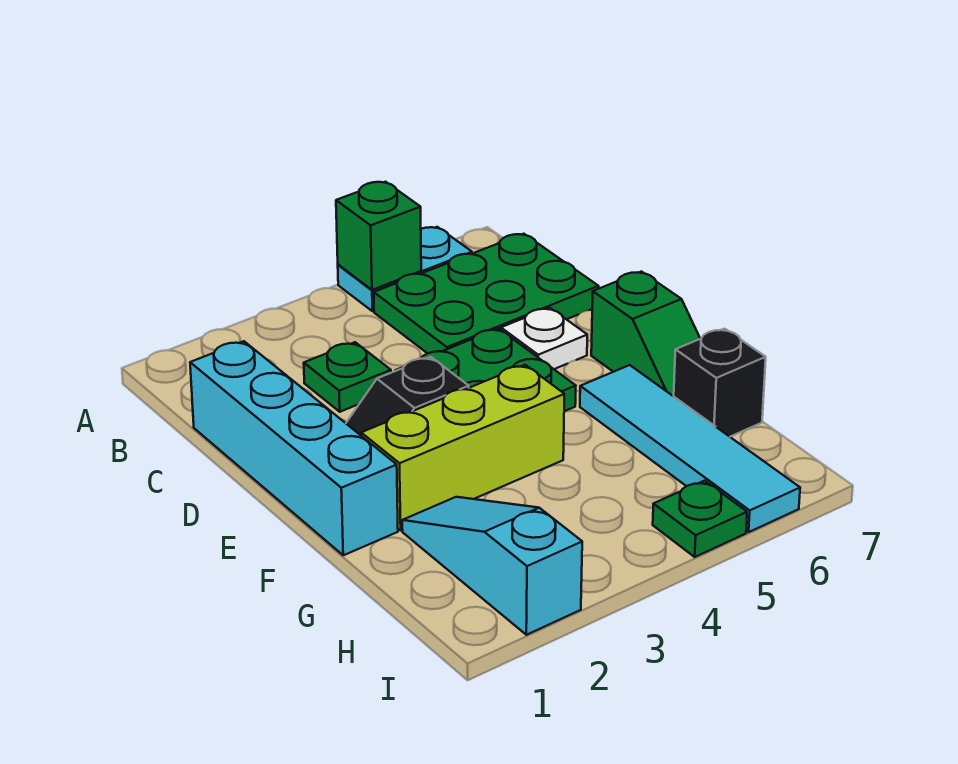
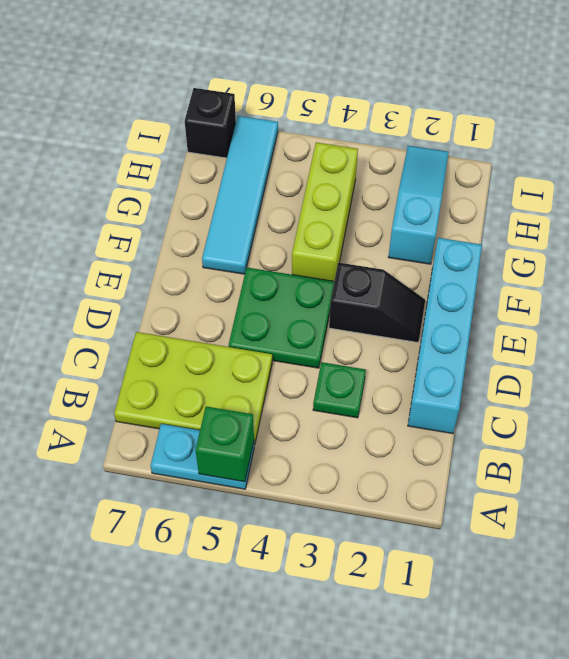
green 2x3 plate [374,234,599,353] -> lime 2x3 plate [114,332,272,445]
white 1x1 plate [501,308,587,369] -> none
green 1x2 slope [591,272,700,396] -> none
lime 1x3 brick [361,365,565,530] -> lime 1x3 brick turned to [292,142,358,281]
cyan 1x3 slope [402,497,582,635] -> cyan 1x3 slope turned to [389,146,449,264]
black 1x1 brick [674,329,766,437] -> black 1x1 brick moved to [185,88,236,158]
green 1x1 plate [653,481,747,557] -> none

